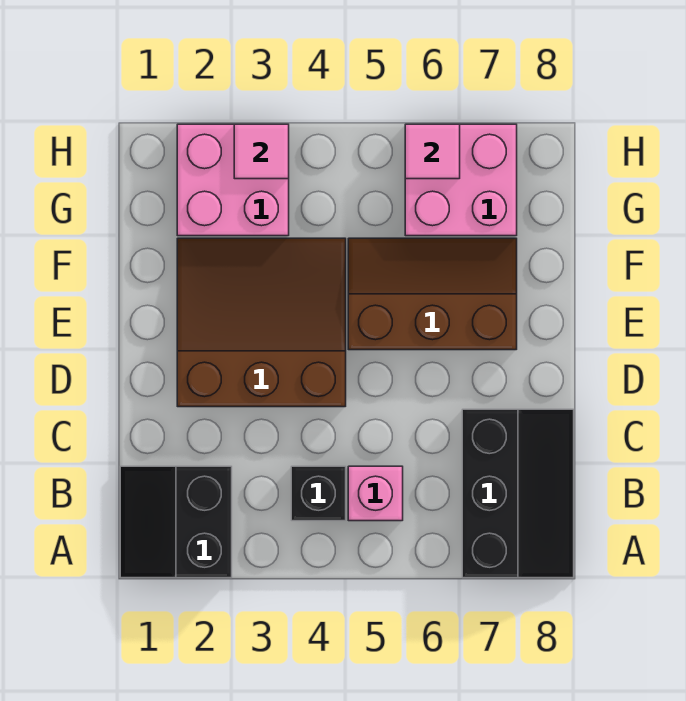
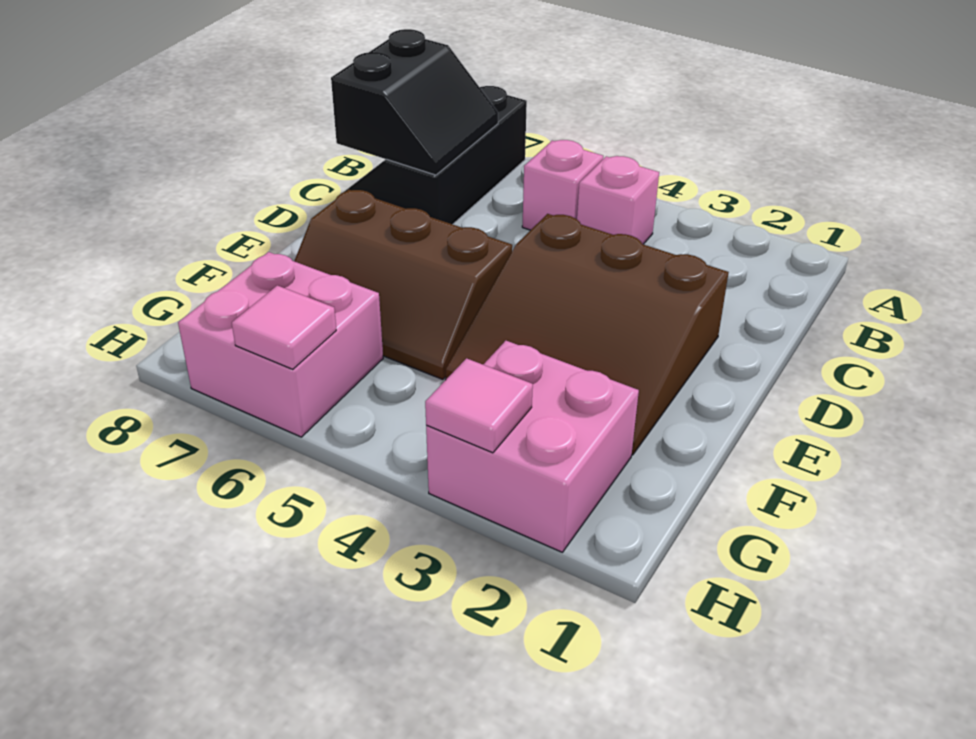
black 2x2 slope [120,466,232,578] -> black 2x2 slope moved to [331,29,498,175]
black 1x1 brick [291,466,346,521] -> pink 1x1 brick [577,156,659,244]

